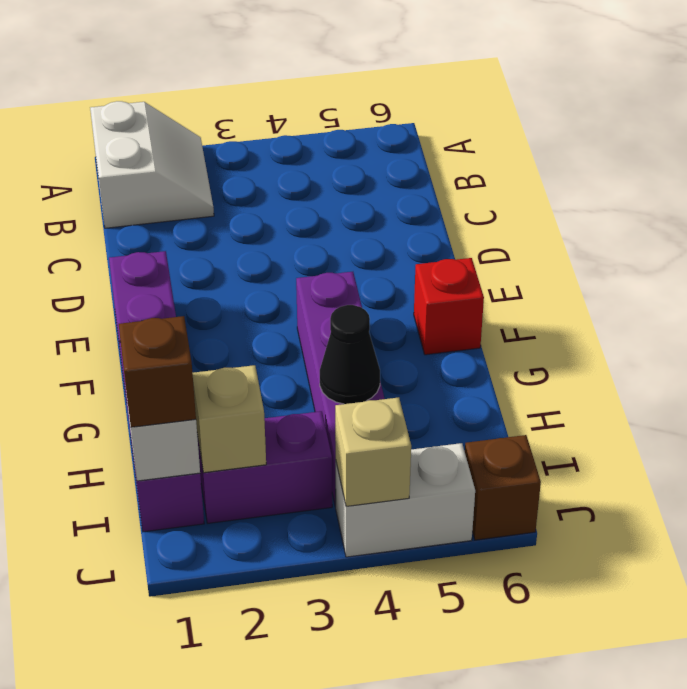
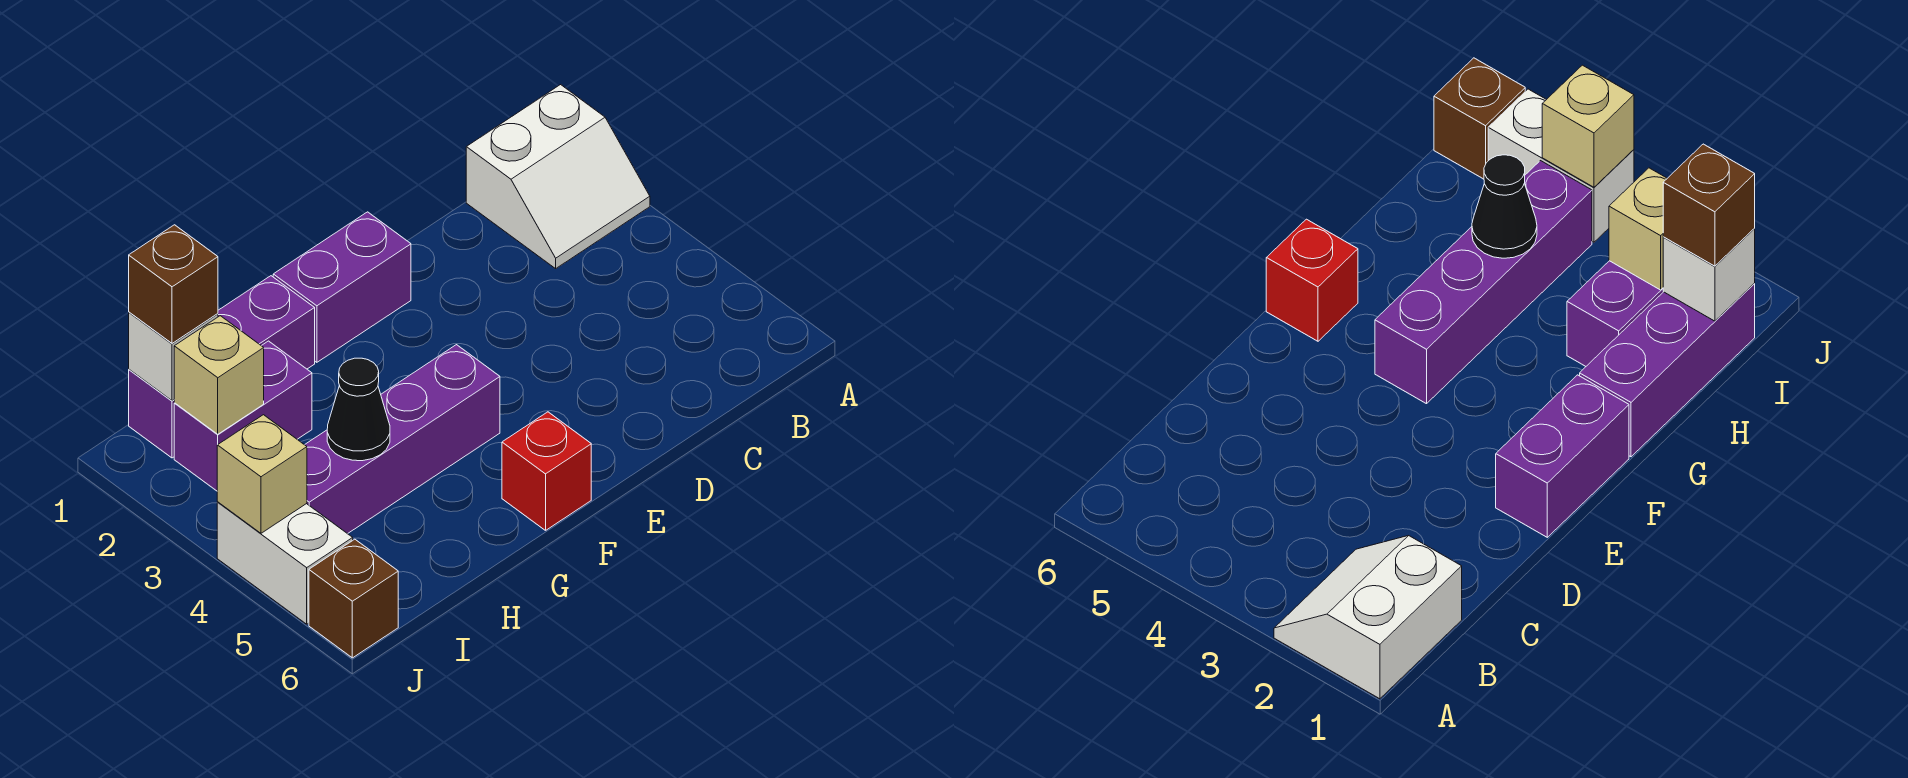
purple 1x2 brick [197,411,332,523] -> purple 1x2 brick turned to [174,341,312,491]

